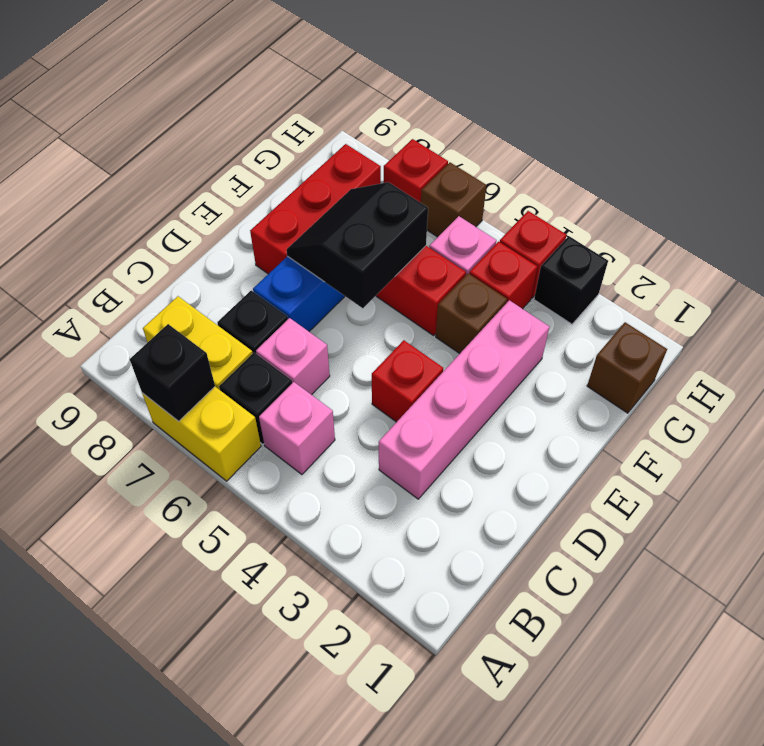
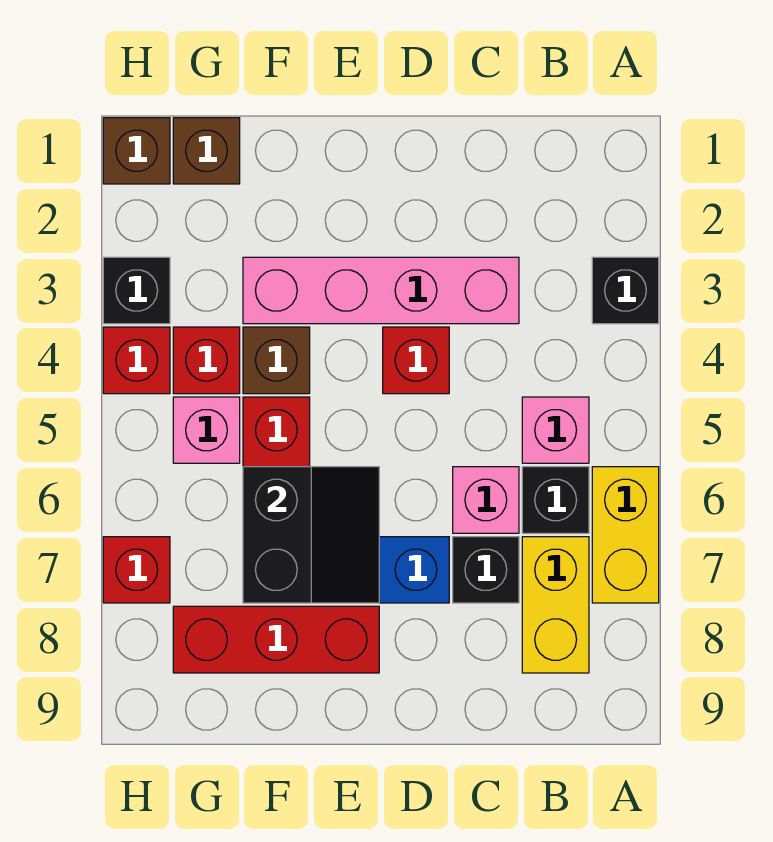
black 1x1 brick [130,324,215,421] -> black 1x1 brick moved to [592,257,659,324]
black 2x2 slope [286,182,428,308] -> black 2x2 slope turned to [243,467,379,603]
brown 1x1 brick [421,163,486,237] -> brown 1x1 brick moved to [103,118,170,184]

